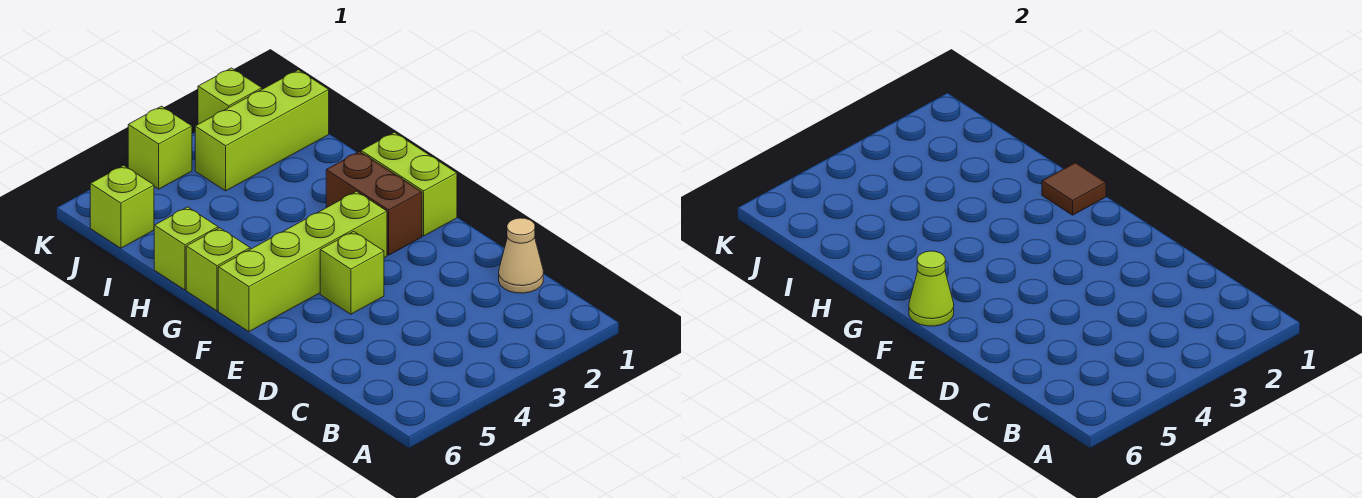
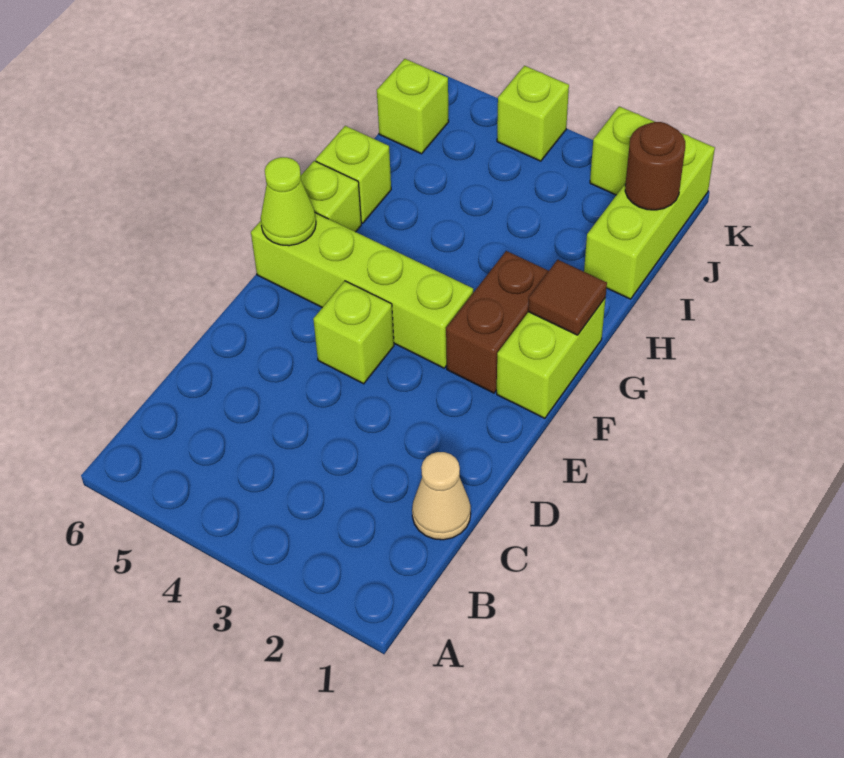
lime 1x3 brick [195,70,329,191] -> lime 1x3 brick turned to [584,133,715,299]
none -> brown 1x1 round brick [625,122,685,210]

